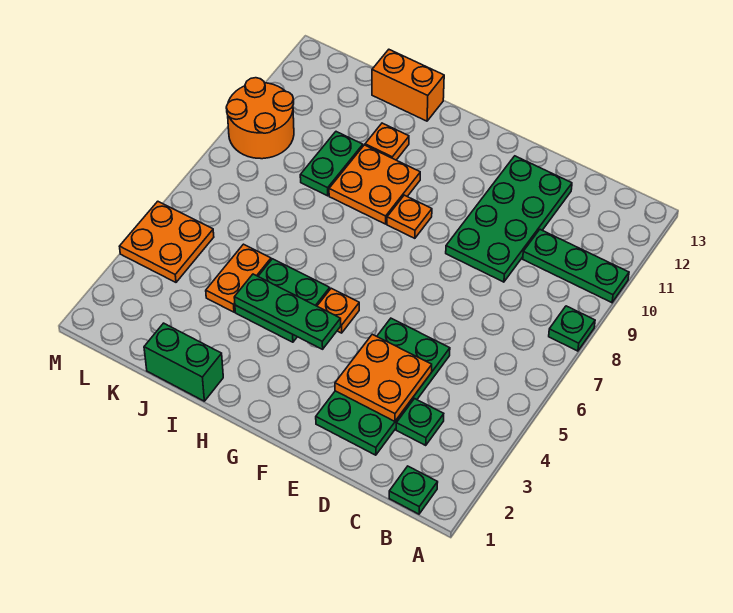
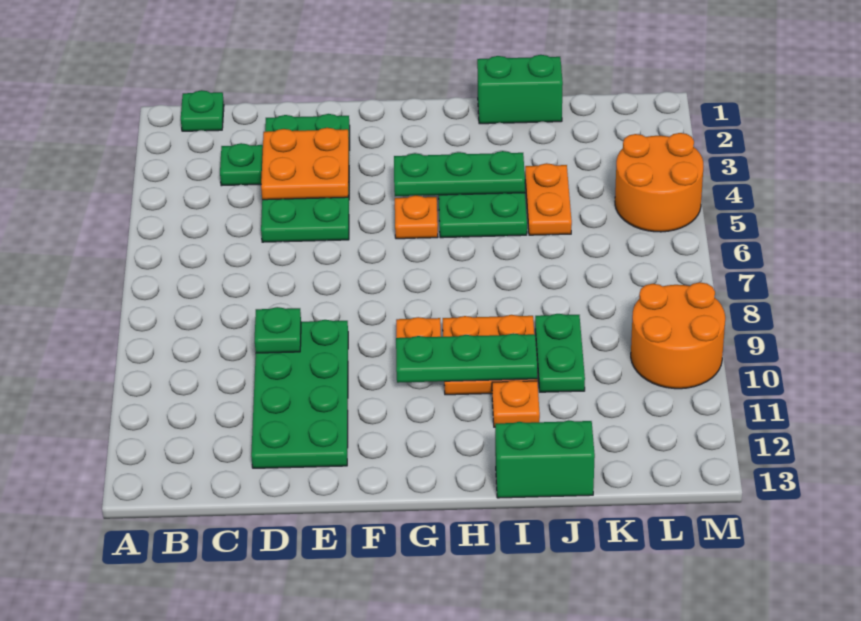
green 1x1 plate [549,306,595,351] -> green 1x1 plate moved to [255,307,301,353]
green 1x3 plate [523,230,629,303] -> green 1x3 plate moved to [396,333,537,383]
orange 1x2 brick [372,50,444,121] -> green 1x2 brick [495,420,595,498]
orange 2x2 plate [119,201,214,282] -> orange 2x2 round brick [615,133,704,232]

